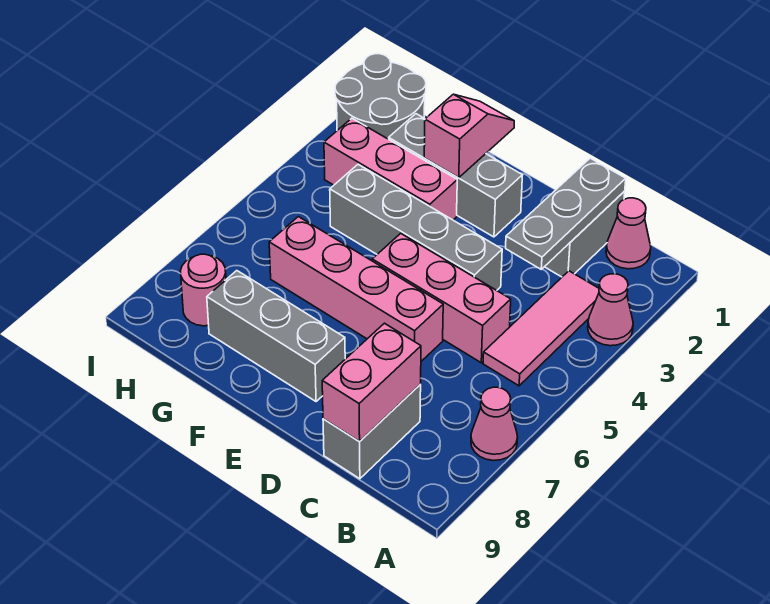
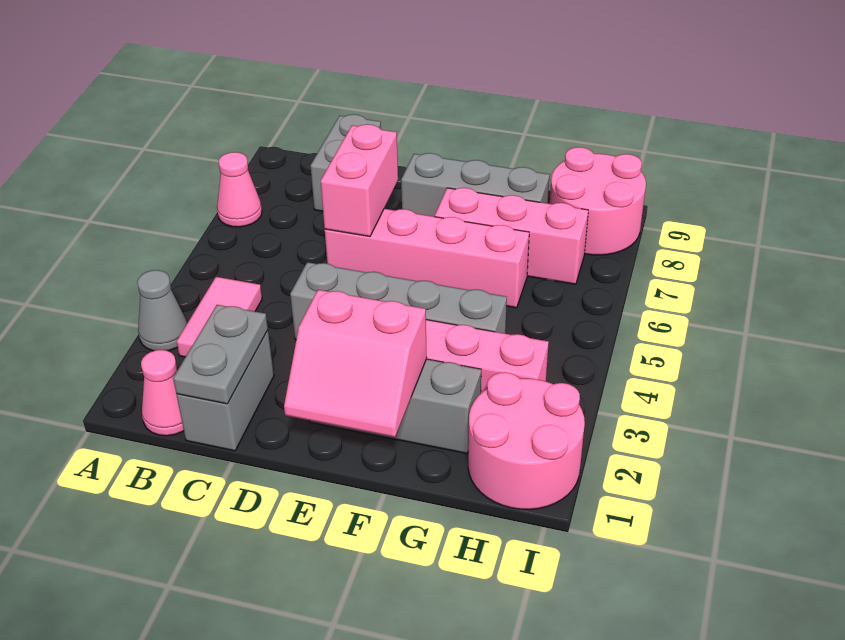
pink 1x1 cone [588,274,633,346] -> grey 1x1 cone [137,270,187,351]
pink 1x3 tile [483,271,599,386] -> pink 1x2 tile [177,277,262,357]
grey 1x3 plate [506,158,626,269] -> grey 1x2 plate [173,305,268,404]
pink 1x3 brick [372,233,511,363] -> pink 1x3 brick moved to [435,188,588,284]
pink 1x2 brick [322,323,421,442] -> pink 1x2 brick moved to [321,124,398,237]
pink 1x2 slope [424,94,514,178] -> pink 2x2 slope [284,290,427,437]
grey 2x2 round brick [335,54,426,139] -> pink 2x2 round brick [468,372,585,510]
pink 1x1 round brick [180,254,226,326] -> pink 2x2 round brick [550,147,646,255]

